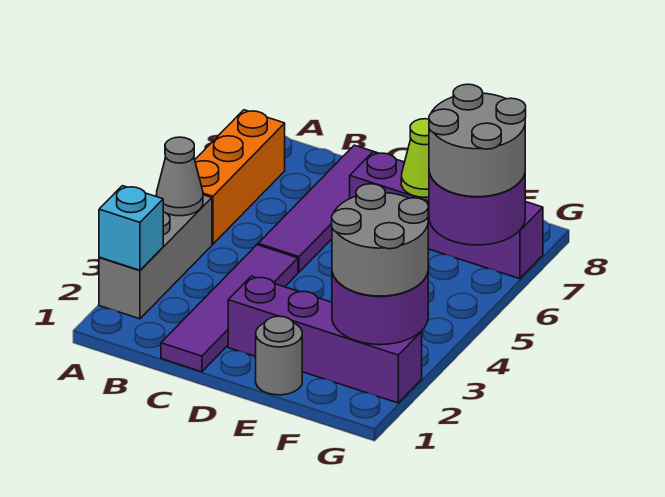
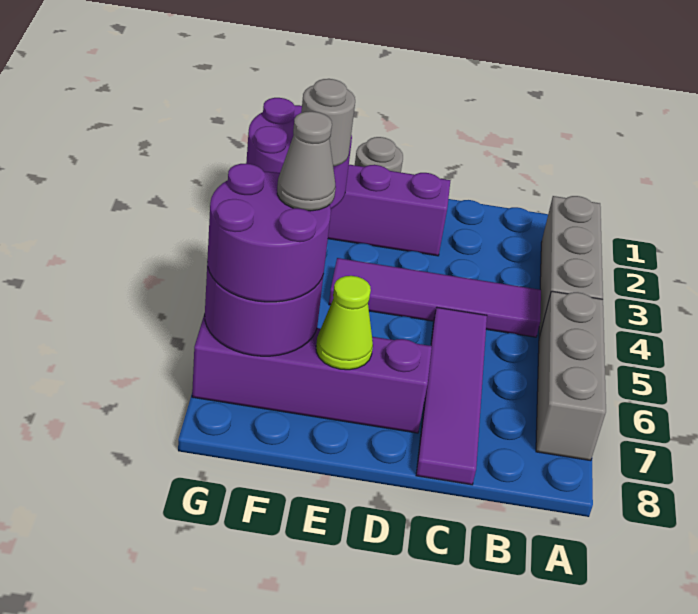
cyan 1x1 brick [99,186,163,270] -> none
grey 1x1 cone [156,137,203,216] -> grey 1x1 cone moved to [277,111,336,211]
orange 1x3 brick [195,110,285,244] -> grey 1x3 brick [536,291,606,461]
purple 1x4 tile [161,245,298,372] -> purple 1x4 tile turned to [329,258,541,337]
grey 2x2 round brick [332,184,428,296] -> grey 1x1 round brick [301,79,355,166]
grey 2x2 round brick [429,84,526,197] -> purple 2x2 round brick [207,163,331,302]

